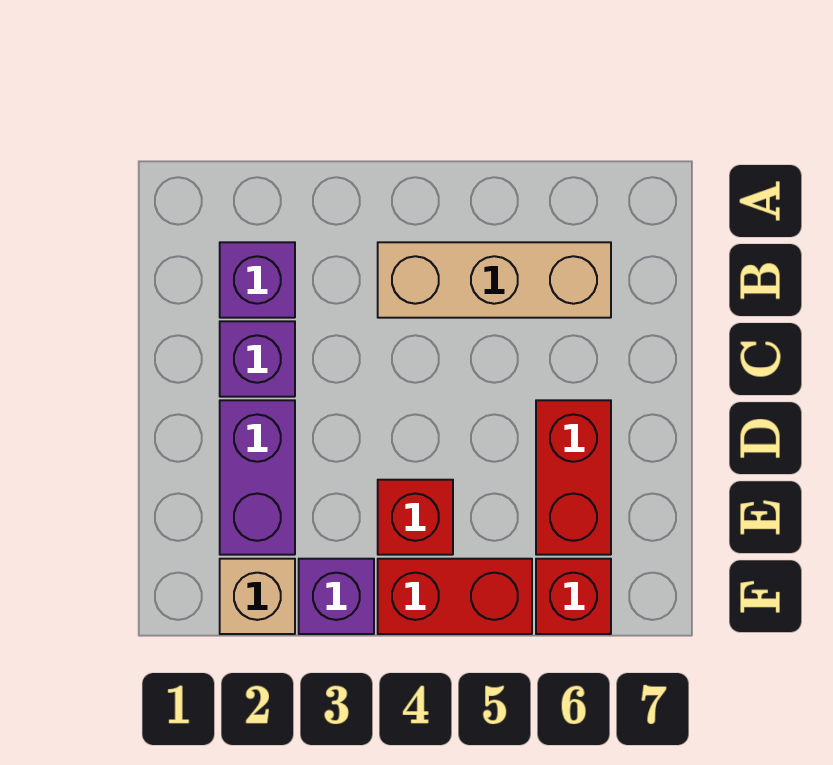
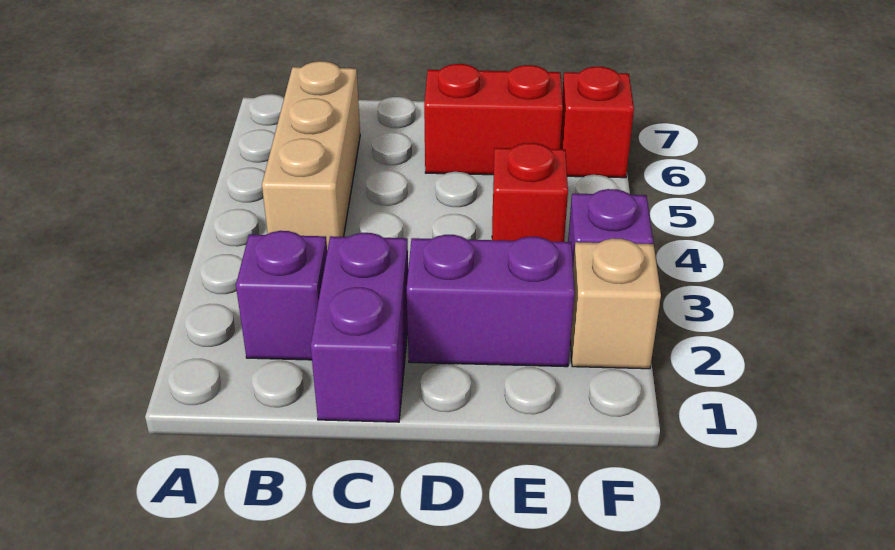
purple 1x1 brick [220,321,295,397] -> purple 1x2 brick [311,233,408,422]
red 1x2 brick [378,559,532,634] -> none

